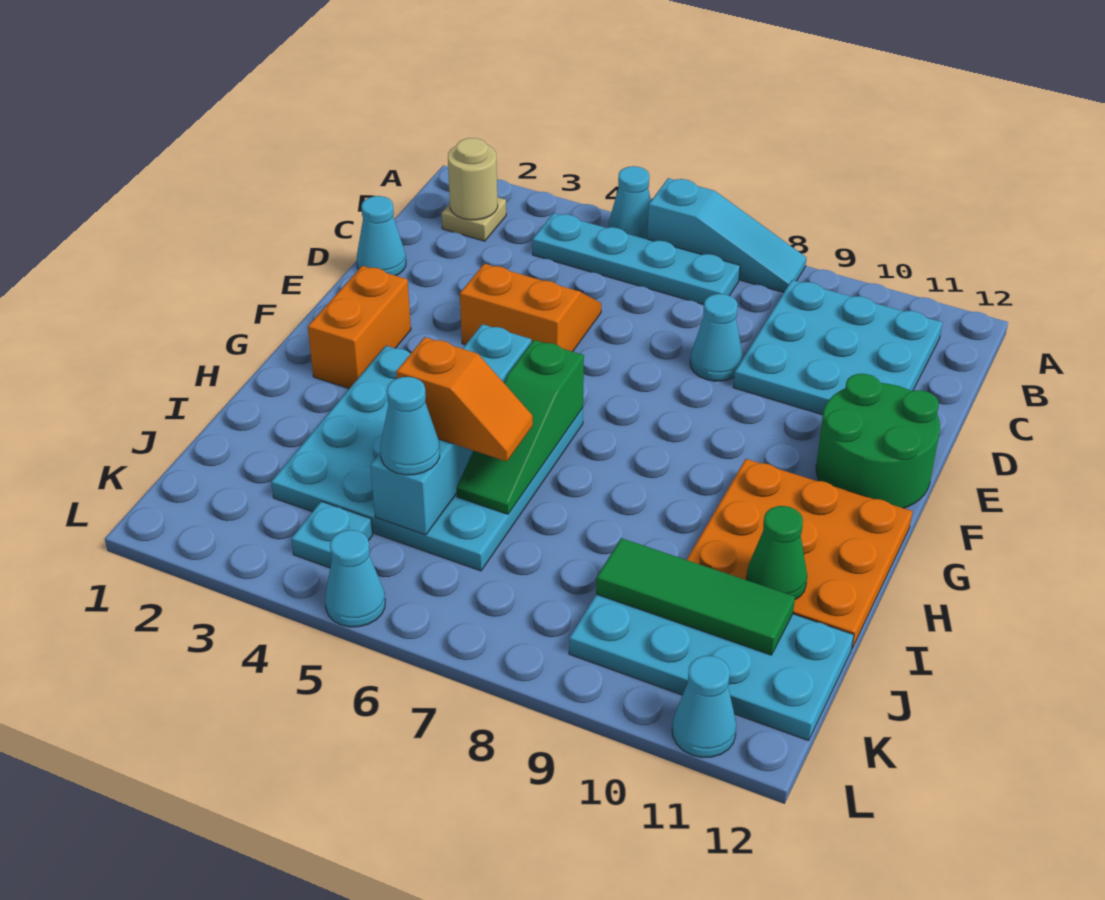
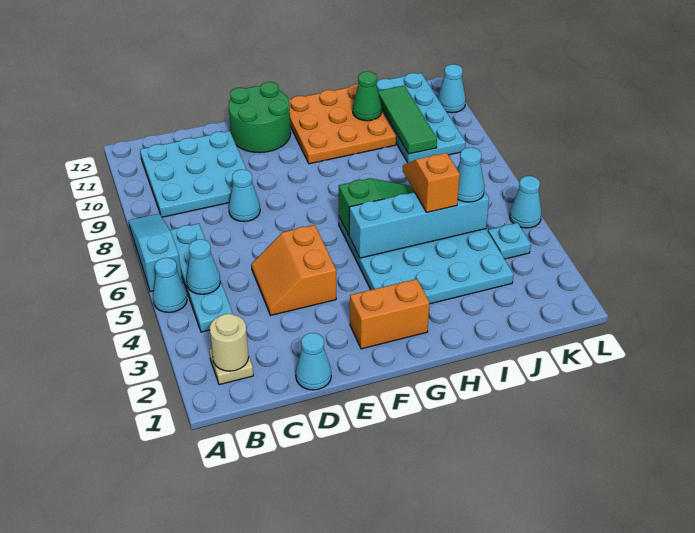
none -> cyan 1x1 cone [186,239,220,294]

